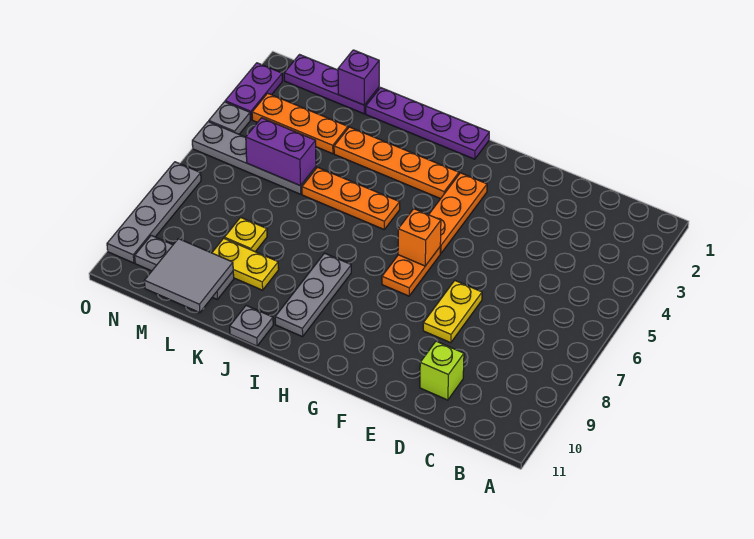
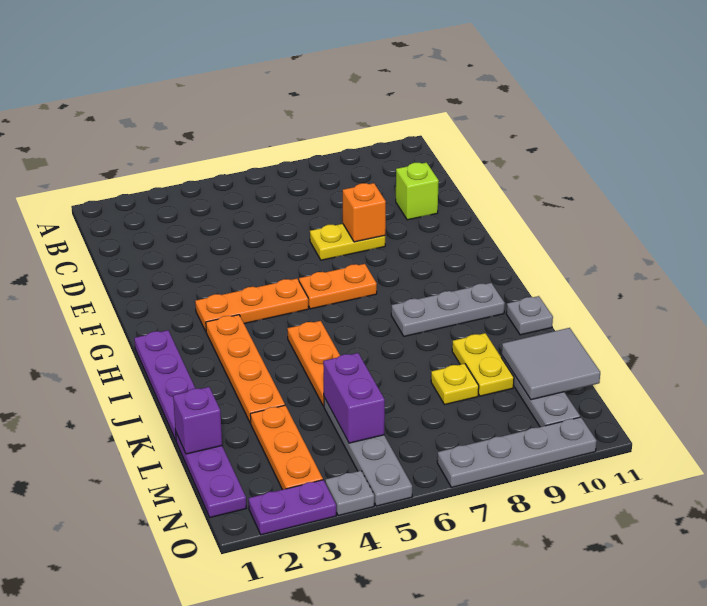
orange 1x1 brick [398,209,441,266] -> orange 1x1 brick moved to [343,183,386,242]

